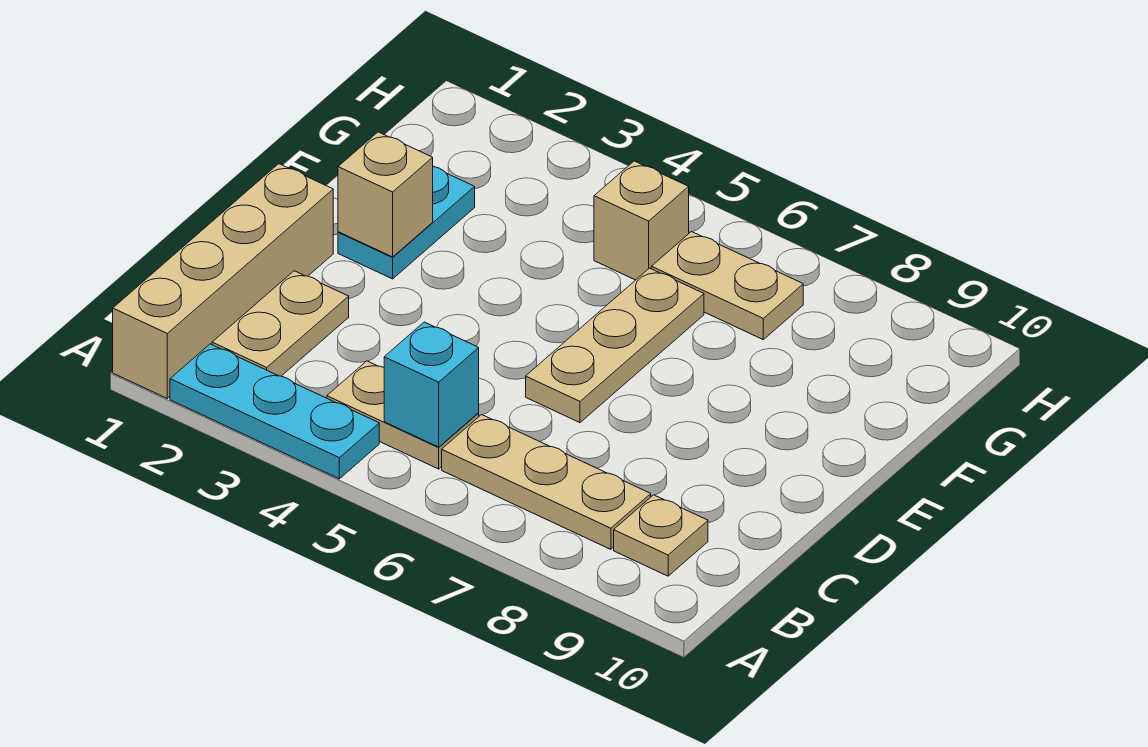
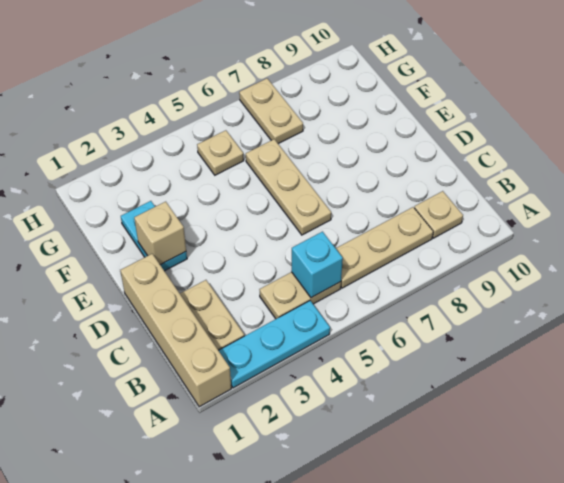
tan 1x1 brick [594,161,689,280] -> tan 1x1 plate [197,130,244,175]
tan 1x2 plate [651,232,803,339] -> tan 1x2 plate turned to [239,78,303,144]

